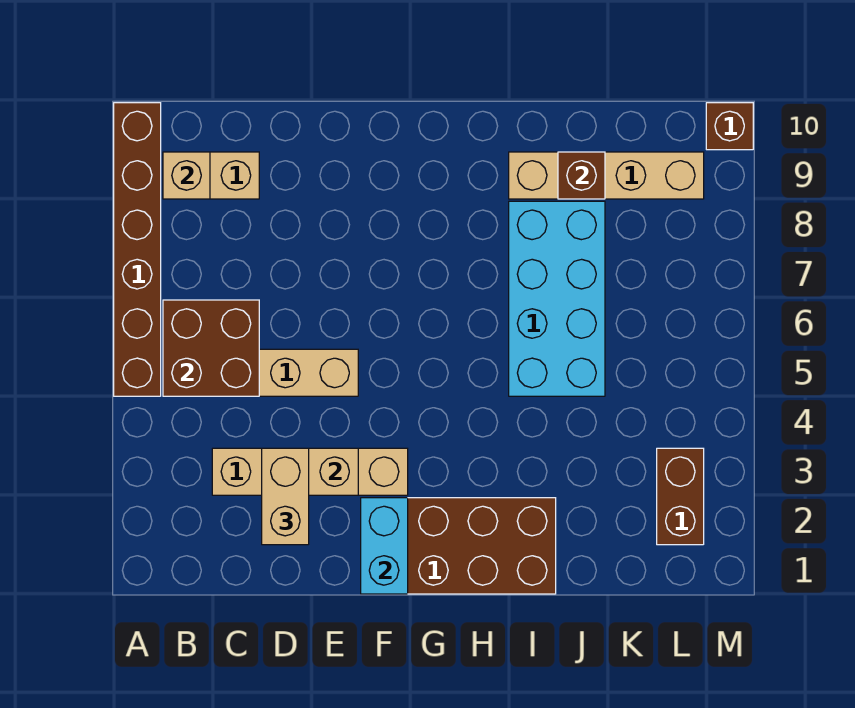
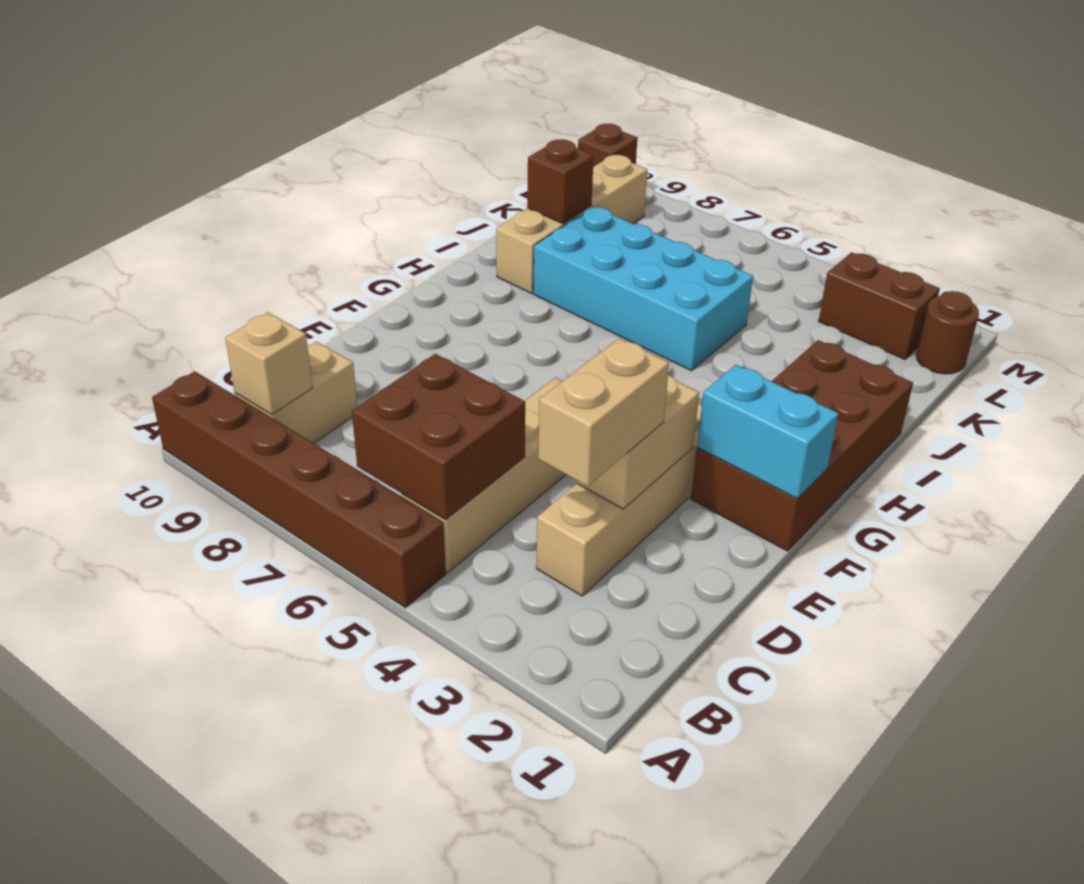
tan 1x2 brick [262,448,309,545] -> tan 1x2 brick turned to [538,338,669,486]
none -> brown 1x1 round brick [916,291,979,374]

